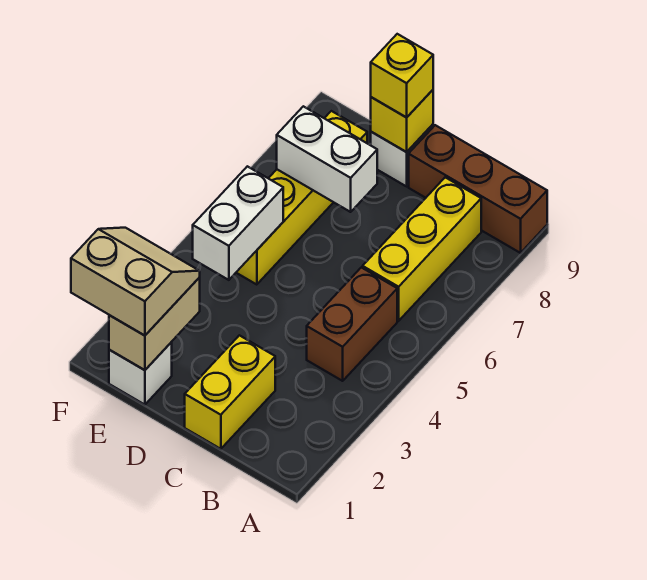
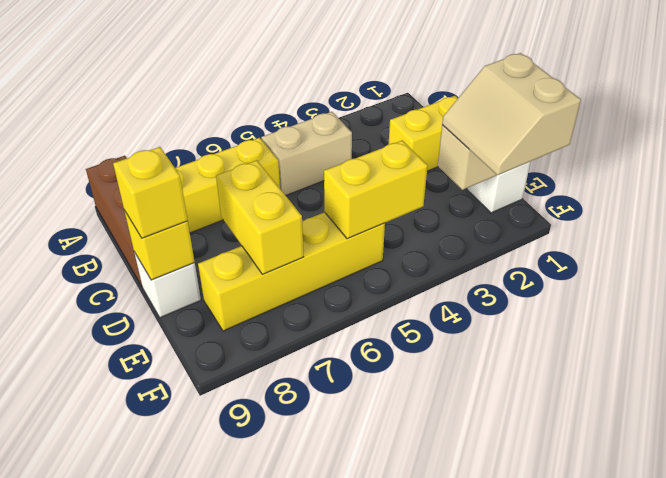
brown 1x2 brick [307,267,397,381] -> tan 1x2 brick [261,112,352,195]
white 1x2 brick [277,106,377,212] -> yellow 1x2 brick [216,160,303,274]
white 1x2 brick [193,166,283,280] -> yellow 1x2 brick [324,140,428,239]

